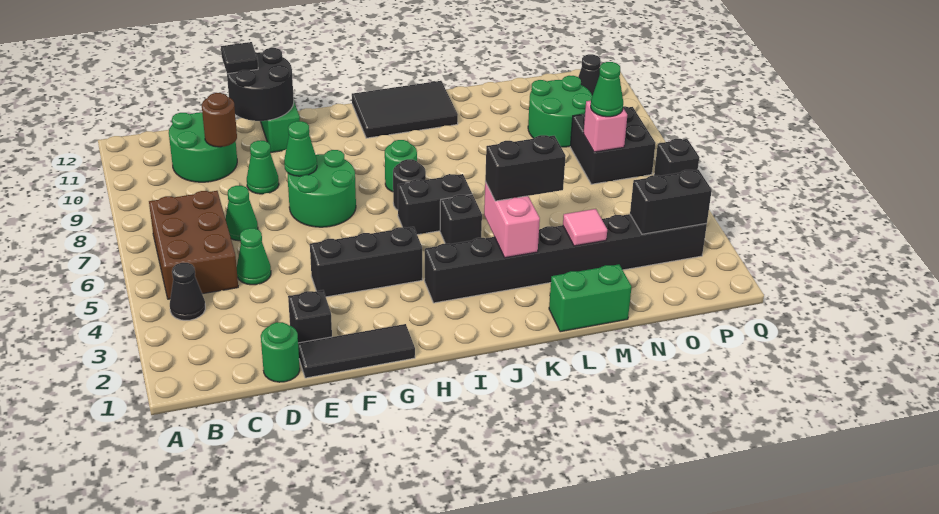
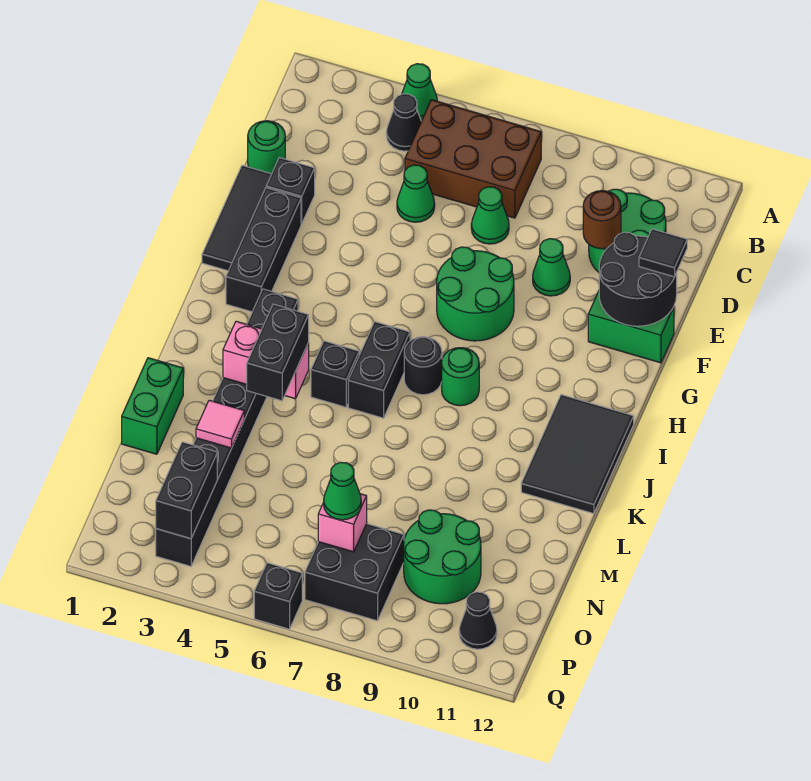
black 1x3 brick [310,227,422,297] -> black 1x3 brick moved to [226,188,301,312]
green 1x1 cone [284,121,317,176] -> green 1x1 cone moved to [402,64,437,121]

